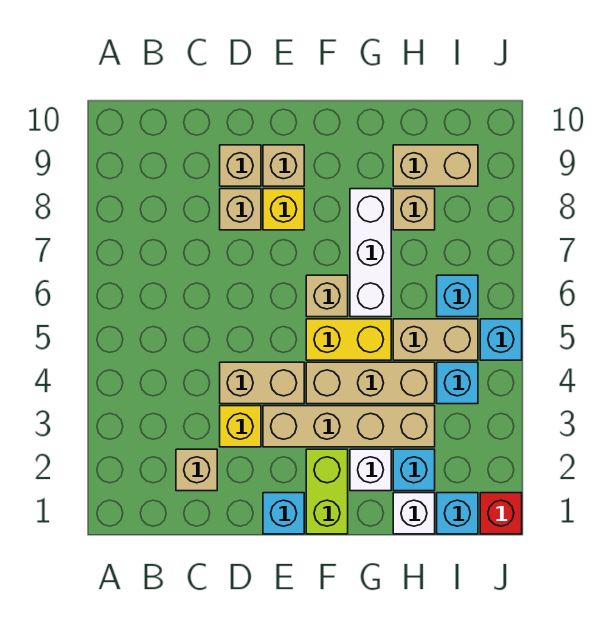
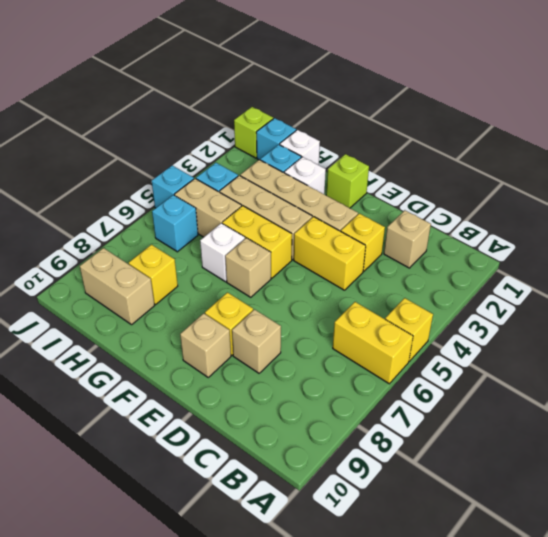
none -> yellow 1x1 brick [385,298,433,361]
none -> yellow 1x2 brick [333,302,413,384]
tan 1x2 brick [220,362,304,404] -> yellow 1x2 brick [294,217,366,290]
tan 1x1 brick [220,145,261,186] -> none
cyan 1x1 brick [263,493,304,534] -> none
lime 1x2 brick [306,449,348,534] -> lime 1x1 brick [326,154,369,208]
white 1x3 brick [350,189,391,317] -> white 1x1 brick [200,223,245,282]
tan 1x1 brick [393,189,435,230] -> yellow 1x1 brick [129,245,178,304]
red 1x1 brick [480,493,522,534] -> lime 1x1 brick [234,107,273,158]

